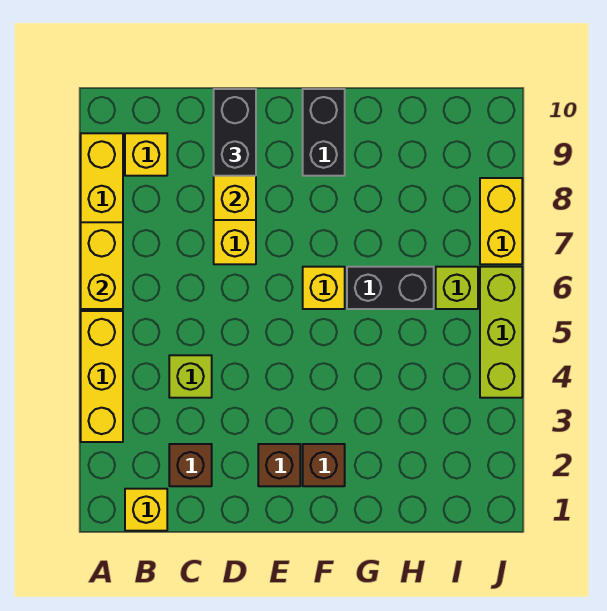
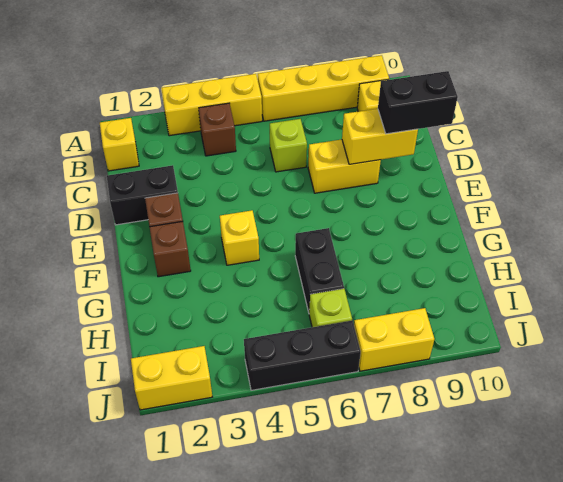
yellow 1x2 brick [81,222,123,309] -> yellow 1x2 brick moved to [131,346,212,410]
brown 1x1 brick [169,444,212,486] -> brown 1x1 brick moved to [199,103,236,156]
lime 1x1 brick [169,355,212,398] -> lime 1x1 brick moved to [270,119,307,172]
yellow 1x1 brick [303,267,345,309] -> yellow 1x1 brick moved to [220,210,259,265]
black 1x2 brick [303,89,345,176] -> black 1x2 brick moved to [107,165,178,225]
lime 1x3 brick [480,267,522,398] -> black 1x3 brick [244,321,361,390]

